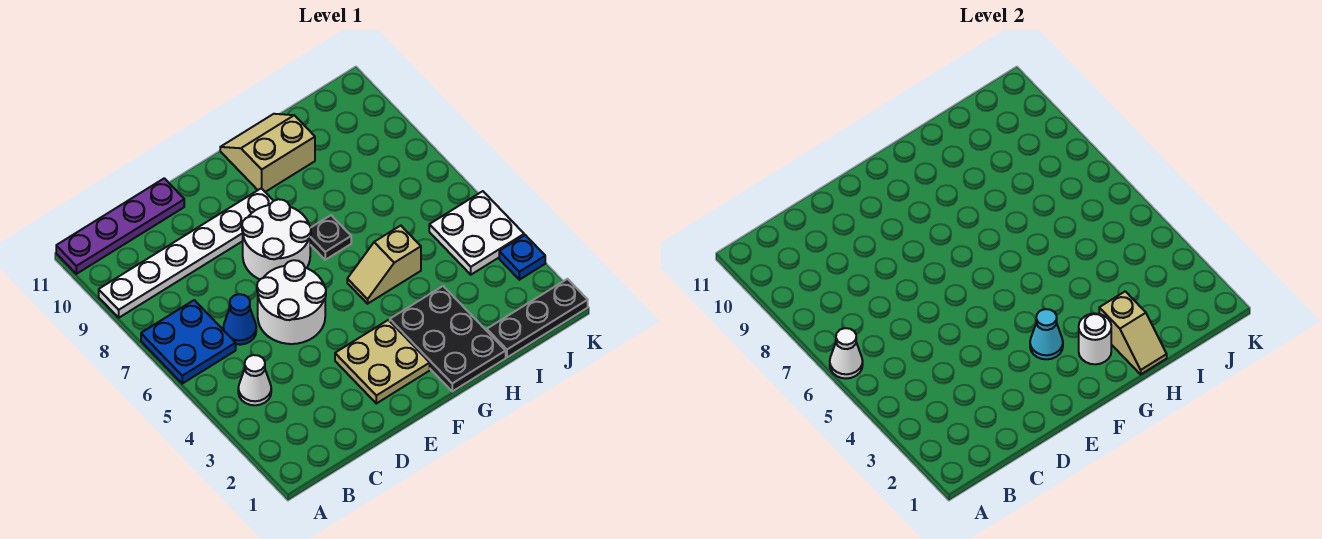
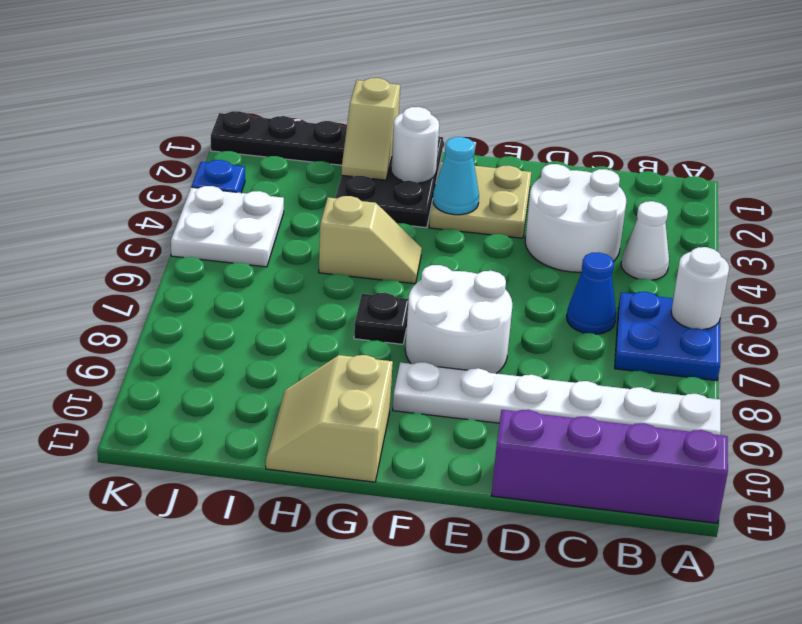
white 1x1 cone [830,328,863,379] -> white 1x1 round brick [671,247,729,330]
purple 1x4 plate [56,178,184,274] -> purple 1x4 brick [491,410,728,523]
white 2x2 round brick [257,260,326,344] -> white 2x2 round brick moved to [525,164,626,272]
tan 2x2 slope [220,114,315,192] -> tan 2x2 slope turned to [266,355,393,482]
tan 1x2 slope [1099,291,1167,374] -> tan 1x2 slope turned to [341,78,400,180]

